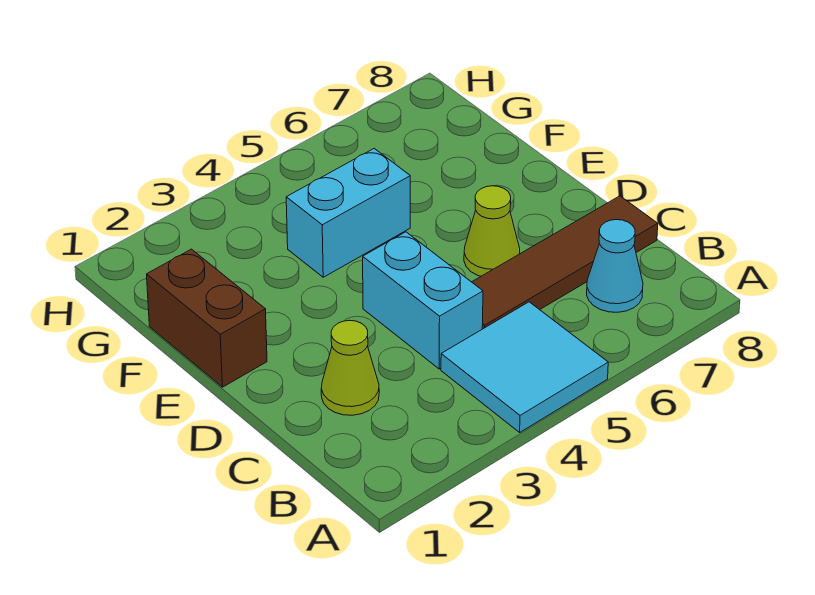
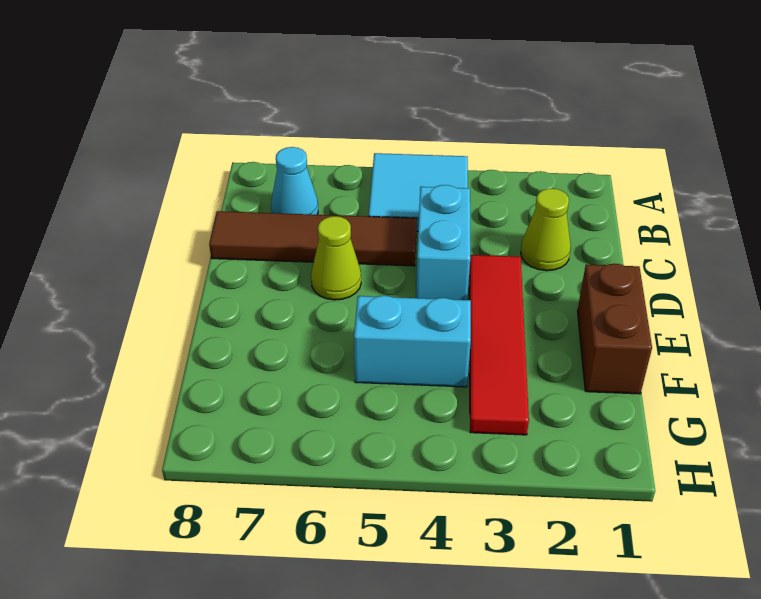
none -> red 1x4 tile [469,255,529,435]

